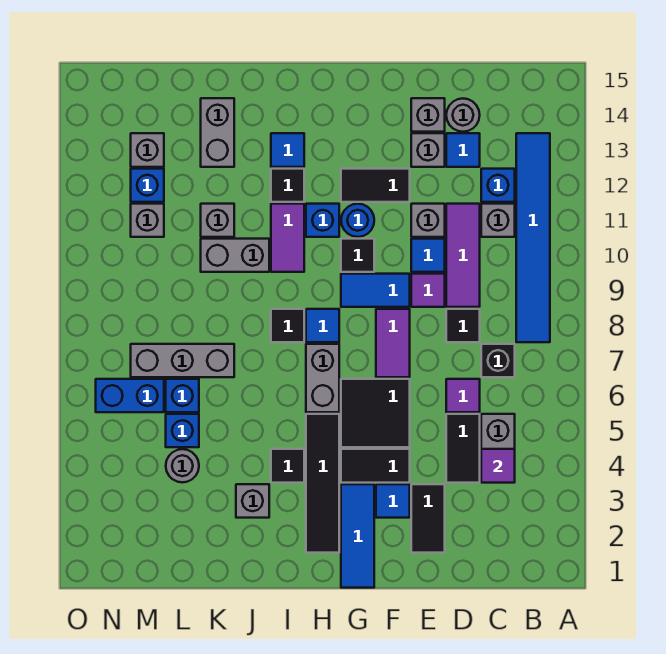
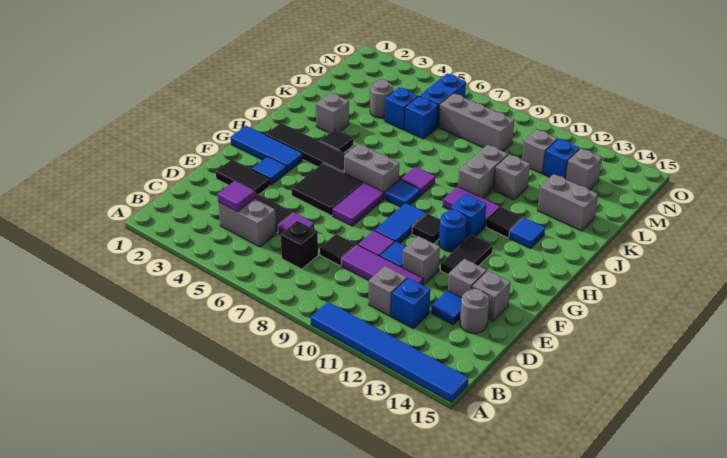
blue 1x6 tile [516,133,550,342] -> blue 1x6 tile moved to [311,302,468,402]
black 1x2 tile [341,449,410,483] -> none
purple 1x2 tile [376,309,410,377] -> purple 1x2 tile turned to [332,183,384,226]
black 1x1 tile [271,309,304,342] -> purple 1x1 tile [401,167,435,196]
grey 1x3 brick [131,344,234,377] -> grey 1x3 brick turned to [439,93,514,151]

